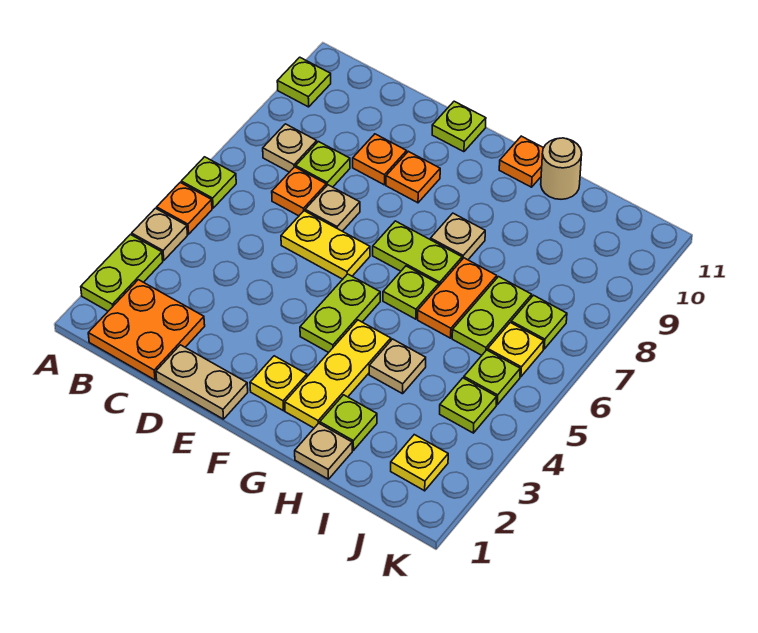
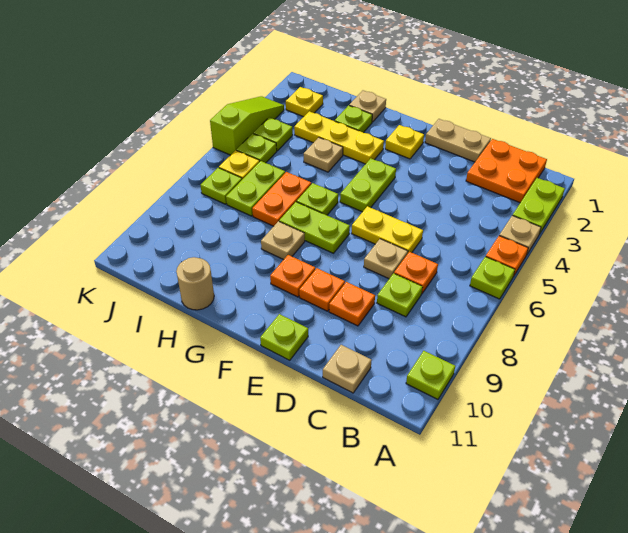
tan 1x1 plate [263,124,317,172] -> tan 1x1 plate moved to [323,345,372,393]
yellow 1x3 plate [285,320,391,428] -> yellow 1x3 plate turned to [294,111,384,164]
orange 1x1 plate [499,136,543,187] -> orange 1x1 plate moved to [270,255,315,297]
none -> lime 1x3 slope [210,96,284,155]

